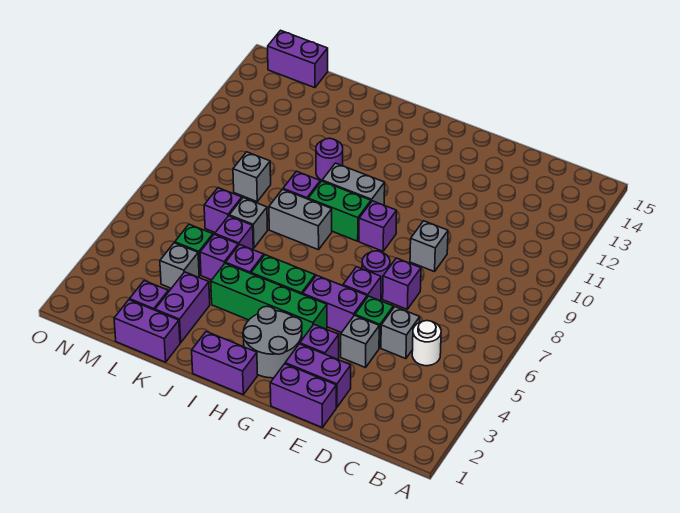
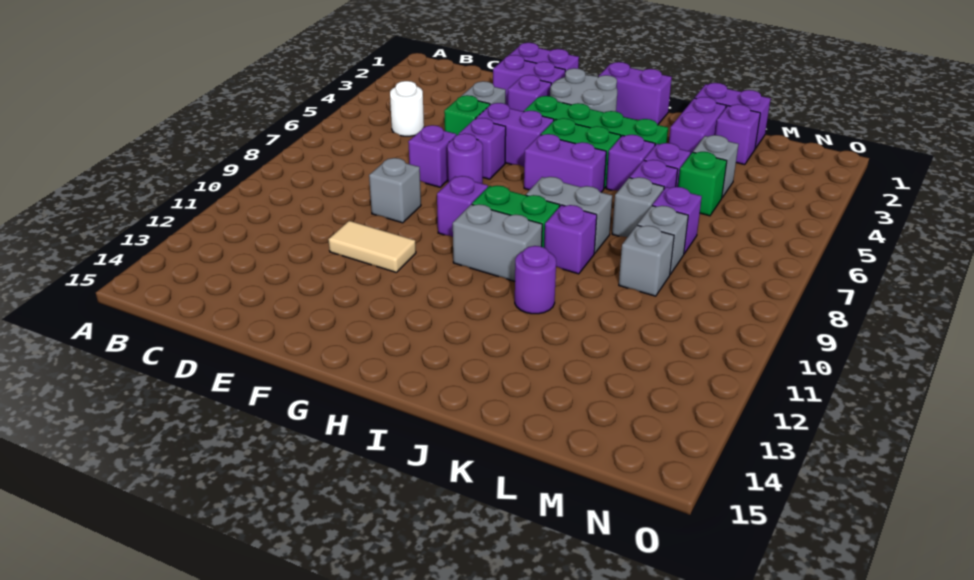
grey 1x1 brick [381,307,420,359] -> grey 1x1 brick moved to [638,206,688,274]
none -> tan 1x2 tile [328,221,416,272]
purple 1x2 brick [268,30,328,88] -> purple 1x2 brick moved to [524,134,606,192]

